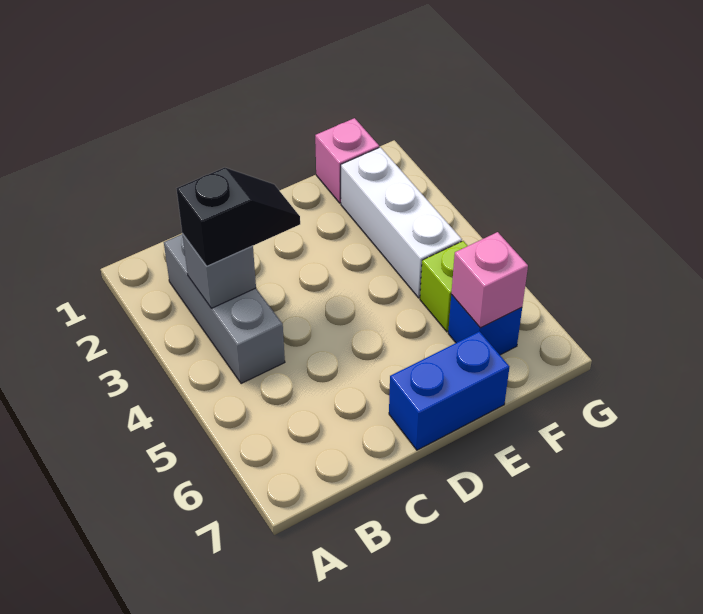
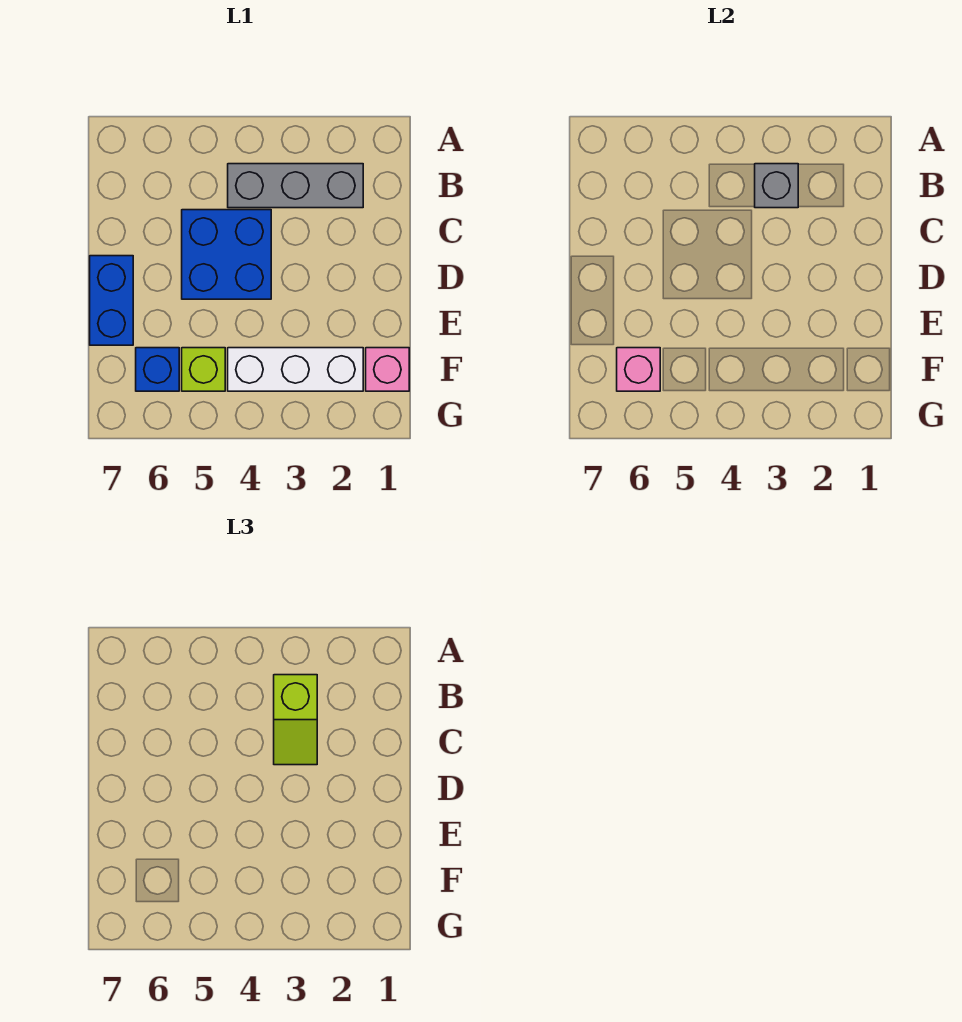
black 1x2 slope [177,168,300,266] -> lime 1x2 slope [274,675,317,765]
none -> blue 2x2 brick [182,210,271,299]

